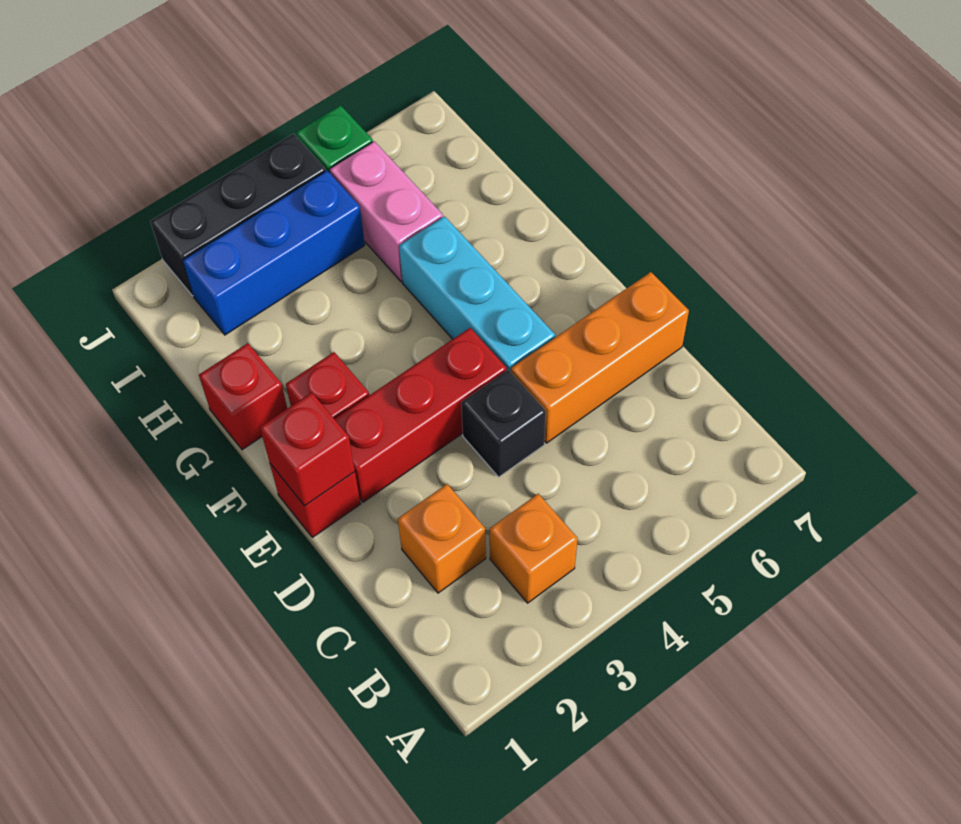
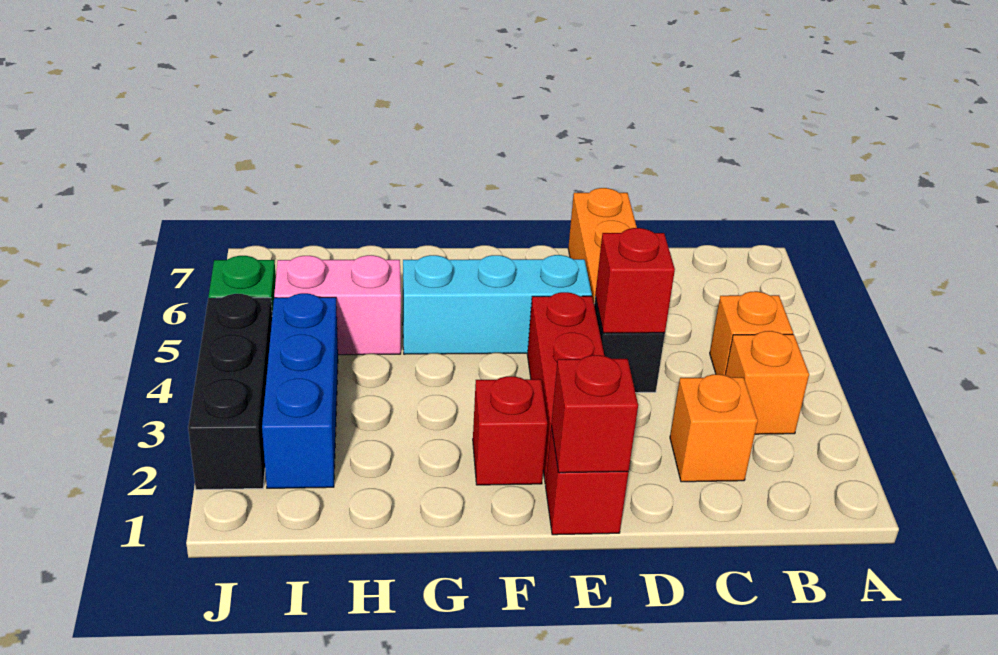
none -> orange 1x1 brick [710,291,793,375]
red 1x1 brick [199,343,287,450] -> red 1x1 brick moved to [595,228,675,333]

